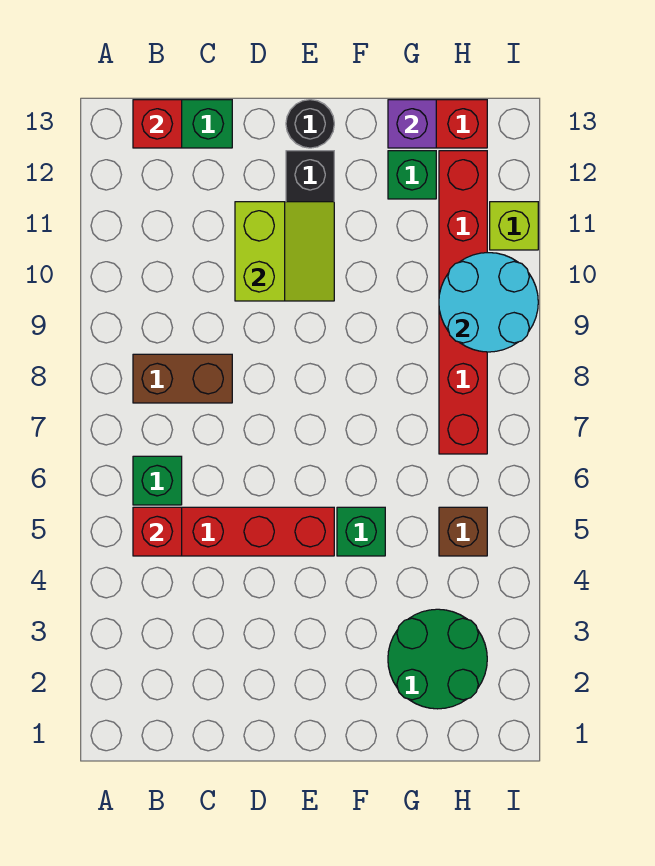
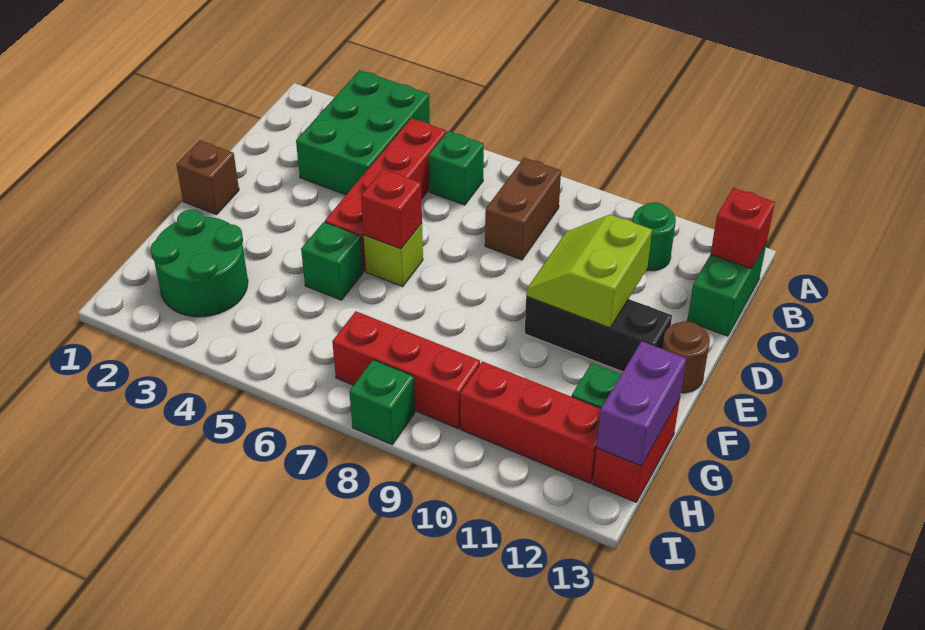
none -> green 2x3 brick [296,70,430,195]
red 1x1 brick [133,507,182,556] -> red 1x1 brick moved to [361,169,422,249]
none -> green 1x1 round brick [632,202,676,271]
lime 2x2 slope [235,202,334,301] -> lime 2x2 slope turned to [526,215,652,328]
black 1x1 round brick [286,100,334,148] -> brown 1x1 round brick [662,321,710,393]
purple 1x1 brick [388,100,436,148] -> purple 1x2 brick [597,341,686,466]
brown 1x1 brick [439,507,487,556] -> brown 1x1 brick moved to [176,140,239,215]
cyan 2x2 round brick [439,253,538,352] -> none
none -> green 1x1 brick [349,360,415,445]
lime 1x1 brick [490,202,538,250] -> lime 1x1 brick moved to [364,223,423,287]

